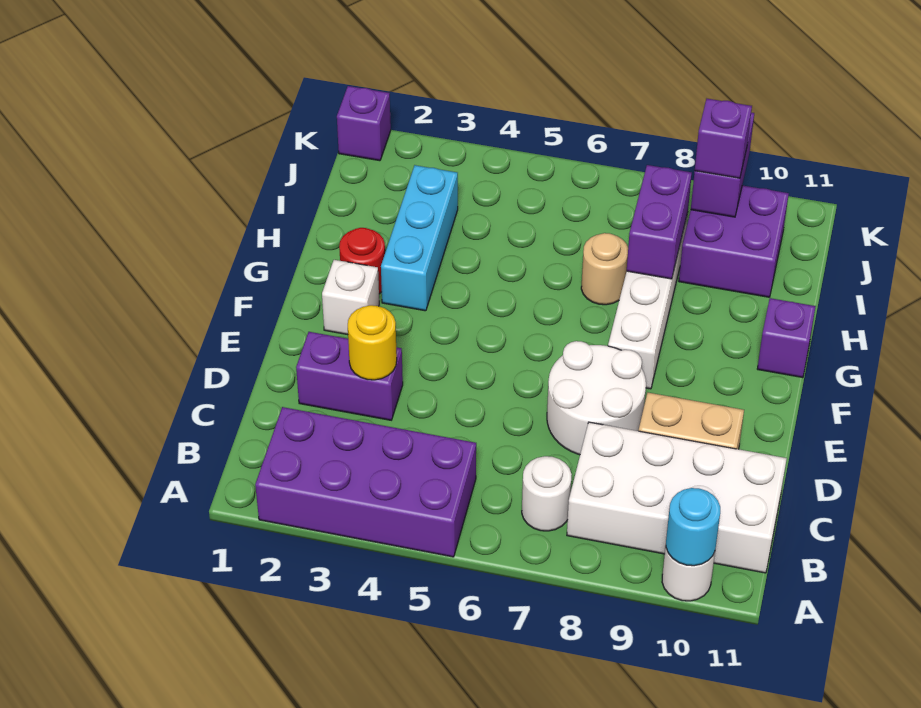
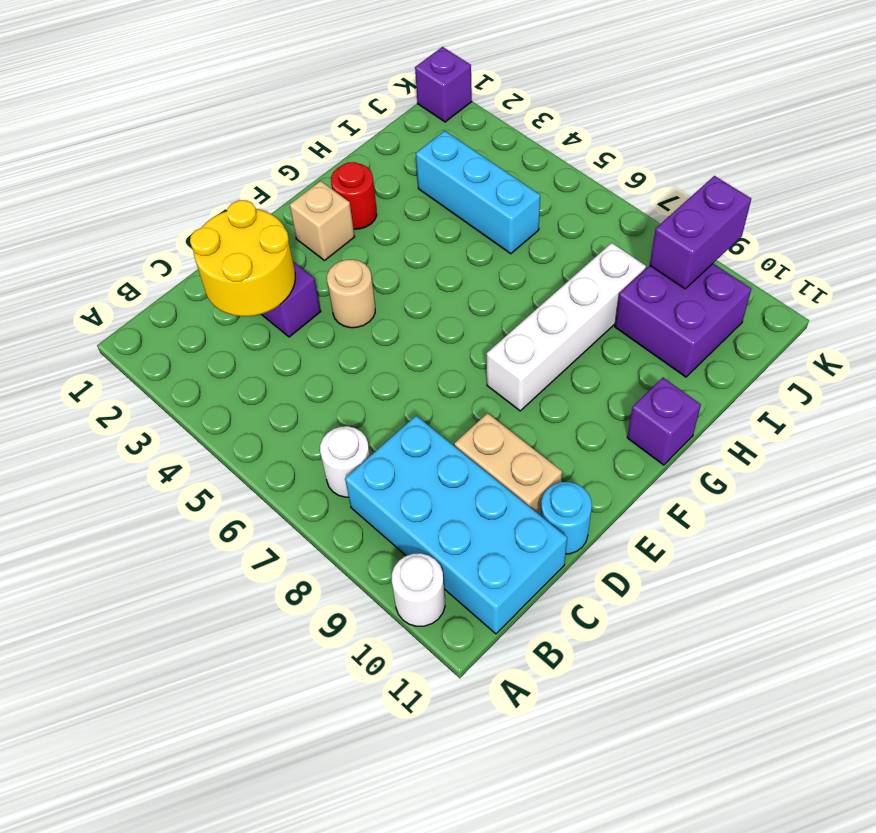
purple 2x4 brick [255,407,476,557] -> none
cyan 1x1 round brick [666,488,720,566] -> cyan 1x1 round brick moved to [540,482,592,554]
white 2x4 brick [567,422,787,573] -> cyan 2x4 brick [345,416,567,634]
yellow 1x1 round brick [348,305,397,380] -> yellow 2x2 round brick [190,200,295,316]
white 2x2 round brick [547,341,646,455] -> none
white 1x1 brick [322,260,379,335] -> tan 1x1 brick [290,181,355,260]
cyan 1x3 brick [381,165,458,311] -> cyan 1x3 brick turned to [416,131,540,254]
tan 1x1 round brick [581,233,628,305] -> tan 1x1 round brick moved to [327,259,375,328]
purple 1x2 brick [627,165,692,279] -> none
purple 1x1 brick [695,99,752,178] -> none

